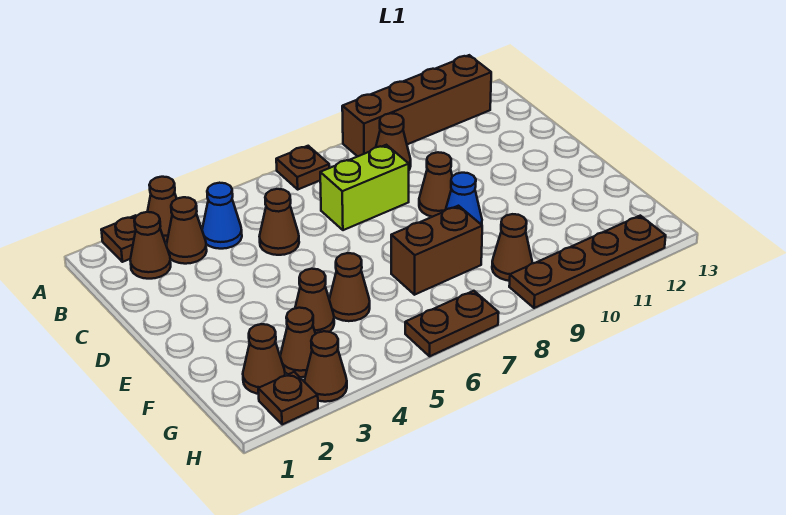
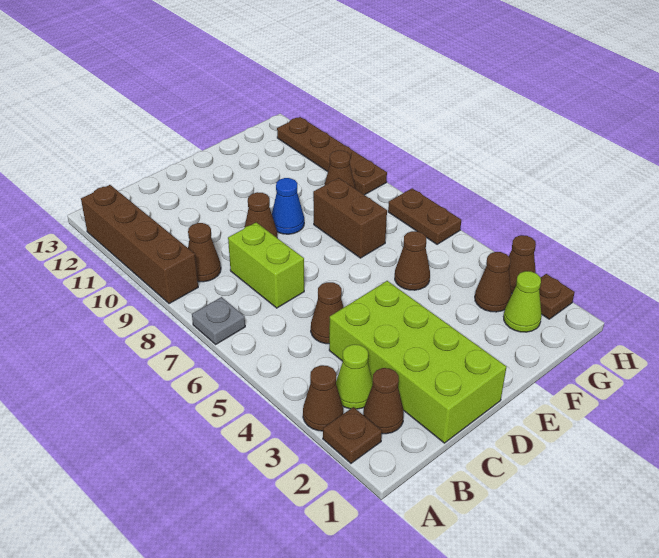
brown 1x1 plate [276,146,329,189] -> grey 1x1 plate [192,297,245,344]
brown 1x1 cone [167,197,207,264] -> lime 1x1 cone [336,345,373,409]
blue 1x1 cone [202,183,242,249] -> none
none -> lime 2x4 brick [329,281,506,443]
brown 1x1 cone [295,269,334,334] -> none
brown 1x1 cone [243,324,285,394] -> lime 1x1 cone [504,271,542,332]

